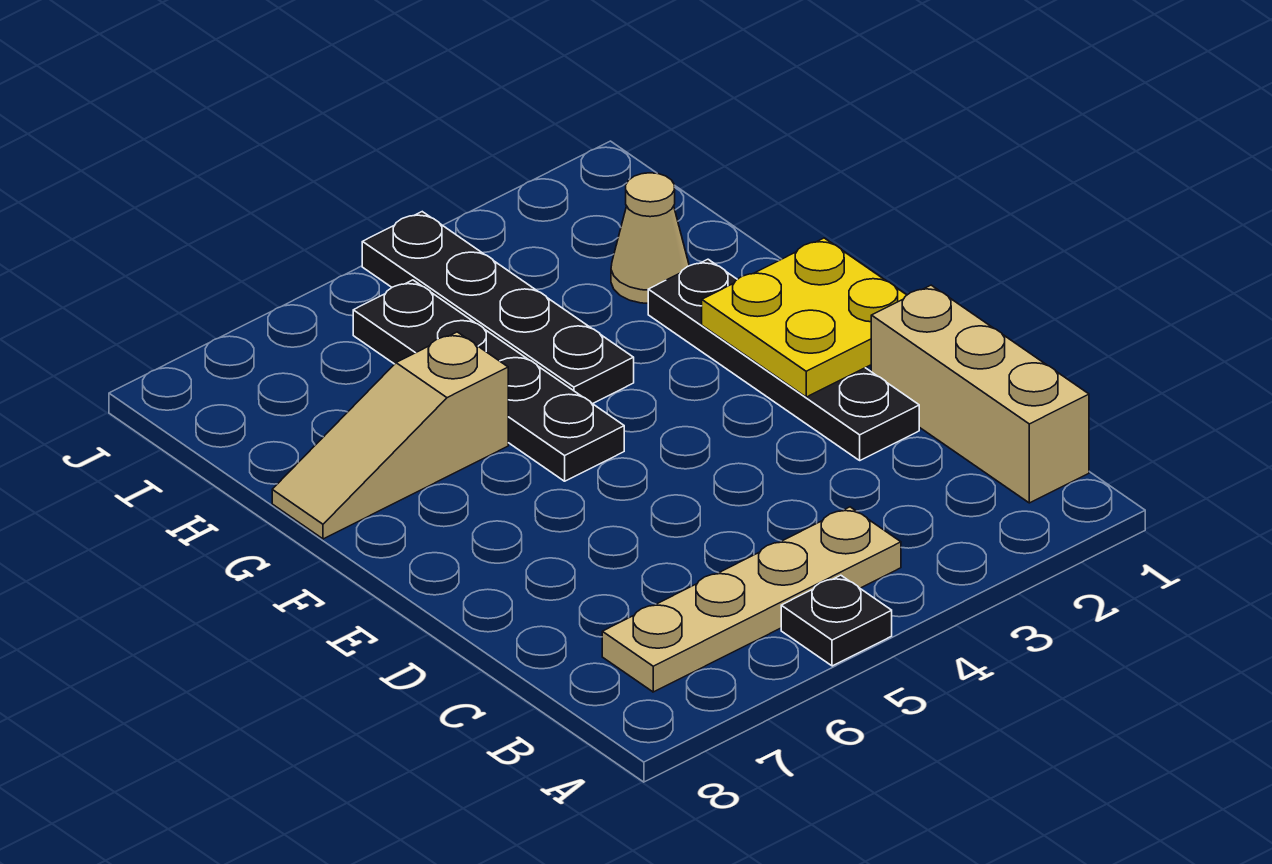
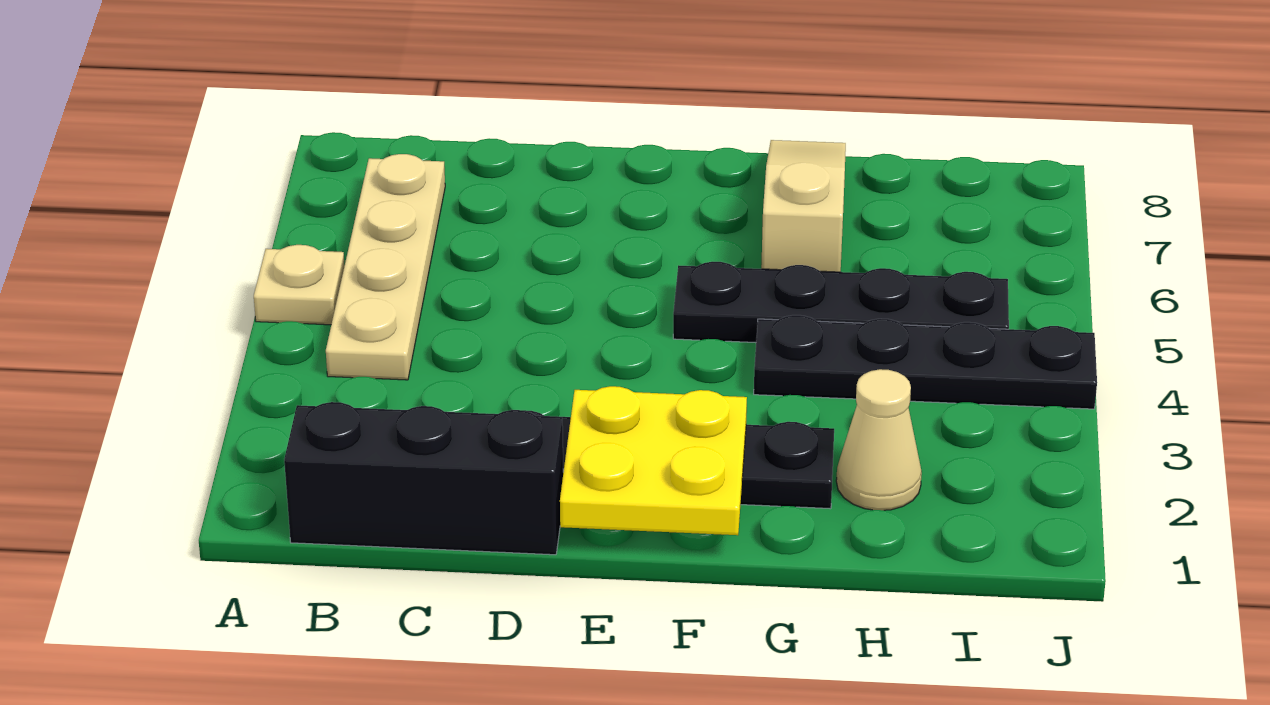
black 1x1 plate [781,575,892,666] -> tan 1x1 plate [254,245,345,325]
tan 1x3 brick [871,285,1089,503] -> black 1x3 brick [284,402,563,555]

